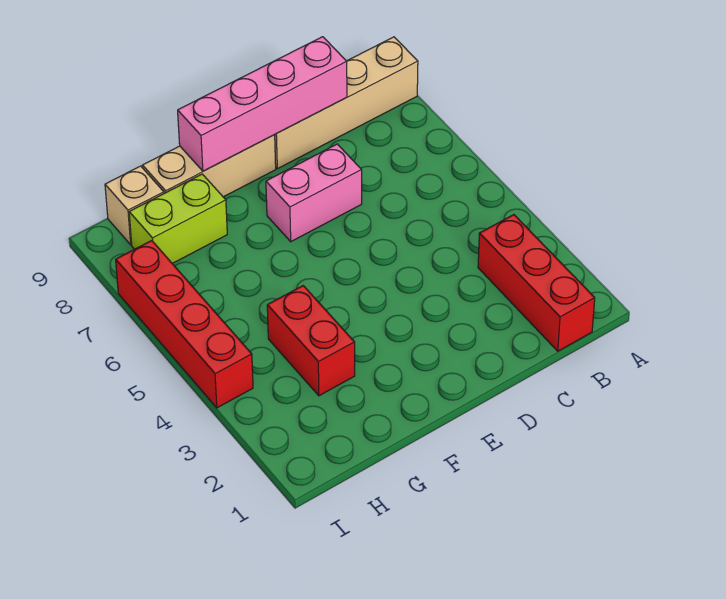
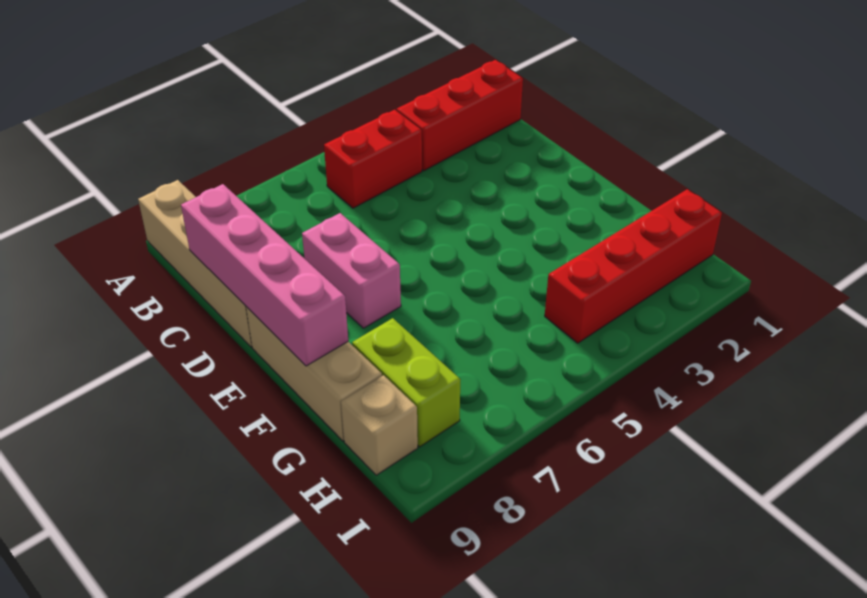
red 1x2 brick [267,286,355,396] -> red 1x2 brick moved to [324,110,422,208]
red 1x4 brick [116,241,253,408] -> red 1x4 brick moved to [545,189,722,343]

